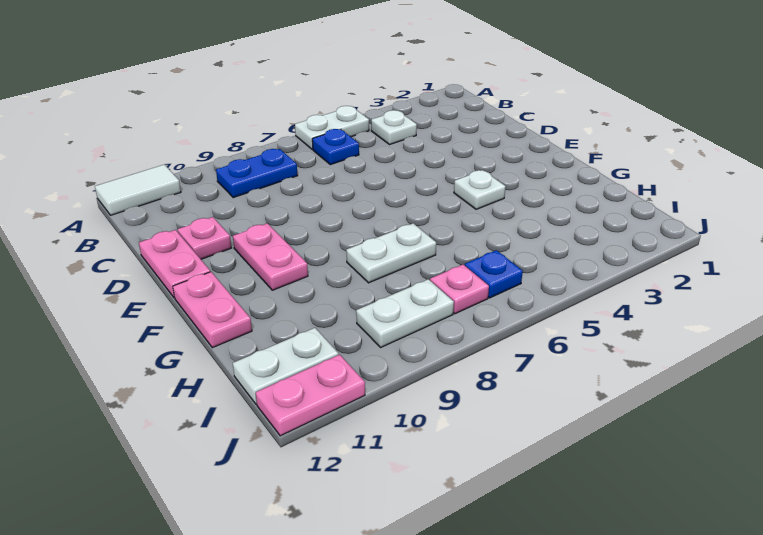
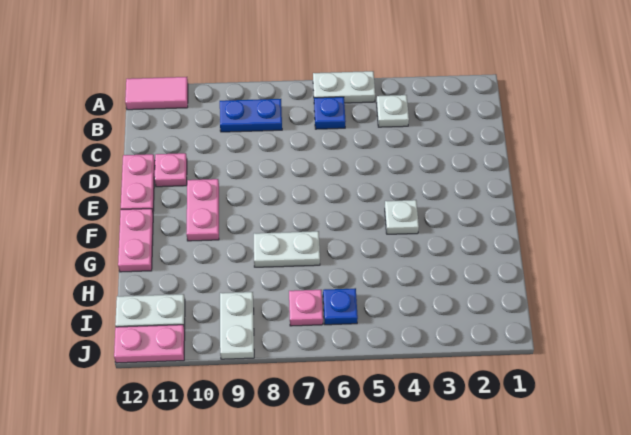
white 1x2 tile [95,165,181,215] -> pink 1x2 tile [125,77,188,110]
white 1x2 plate [356,279,454,347] -> white 1x2 plate turned to [220,292,254,359]

